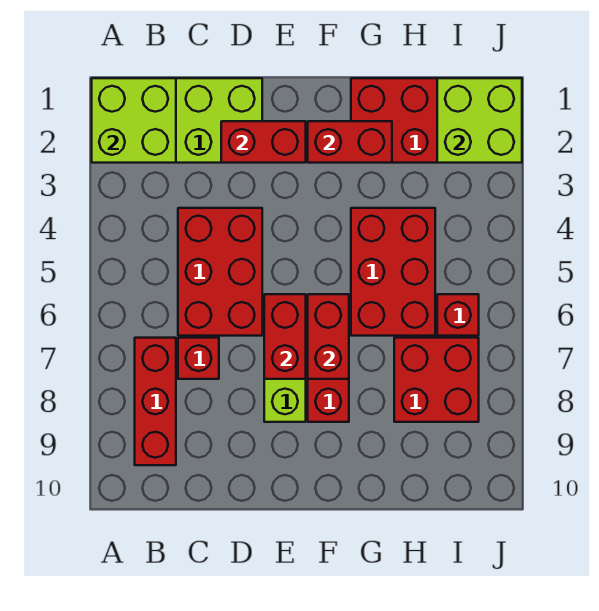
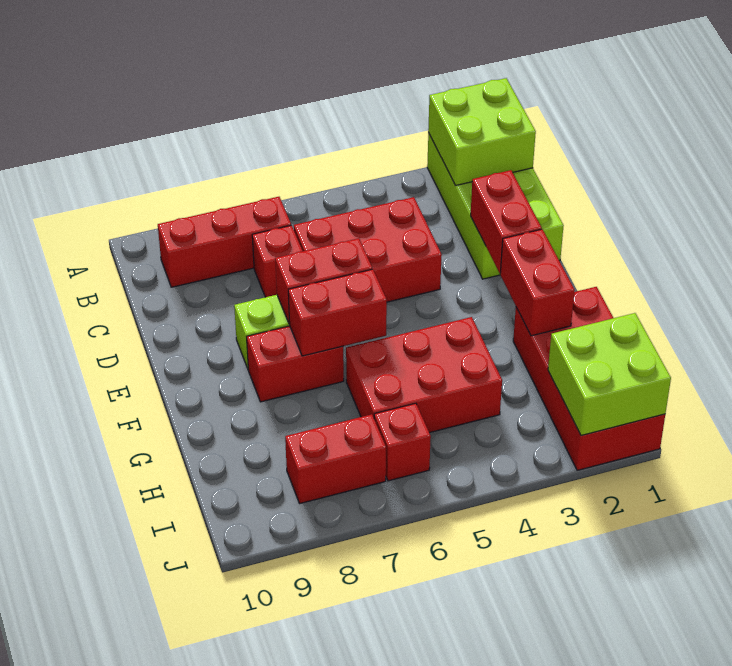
red 2x2 brick [394,338,479,422] -> red 1x2 brick [285,414,386,503]

